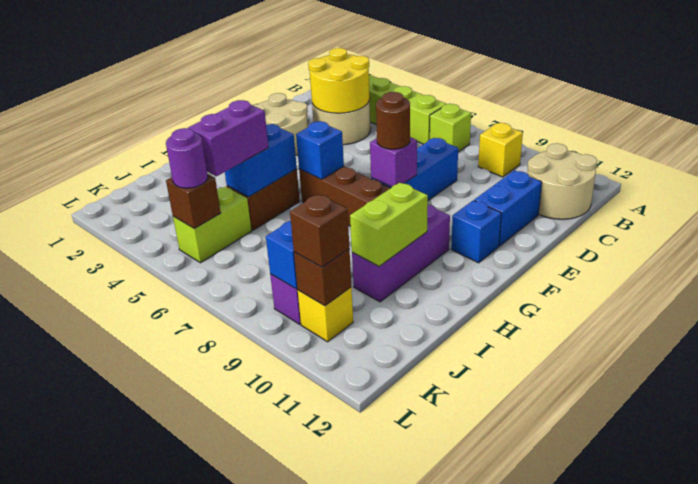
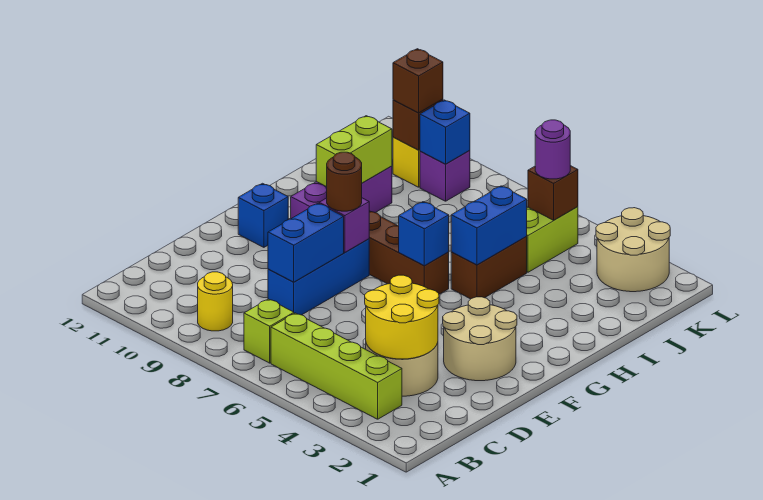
yellow 1x1 brick [478,123,523,177] -> yellow 1x1 round brick [198,272,233,331]
tan 2x2 round brick [527,143,597,219] -> tan 2x2 round brick moved to [596,208,670,292]
blue 1x2 brick [474,171,542,246] -> blue 1x2 brick moved to [268,203,344,282]
purple 1x2 brick [188,100,269,176] -> none

